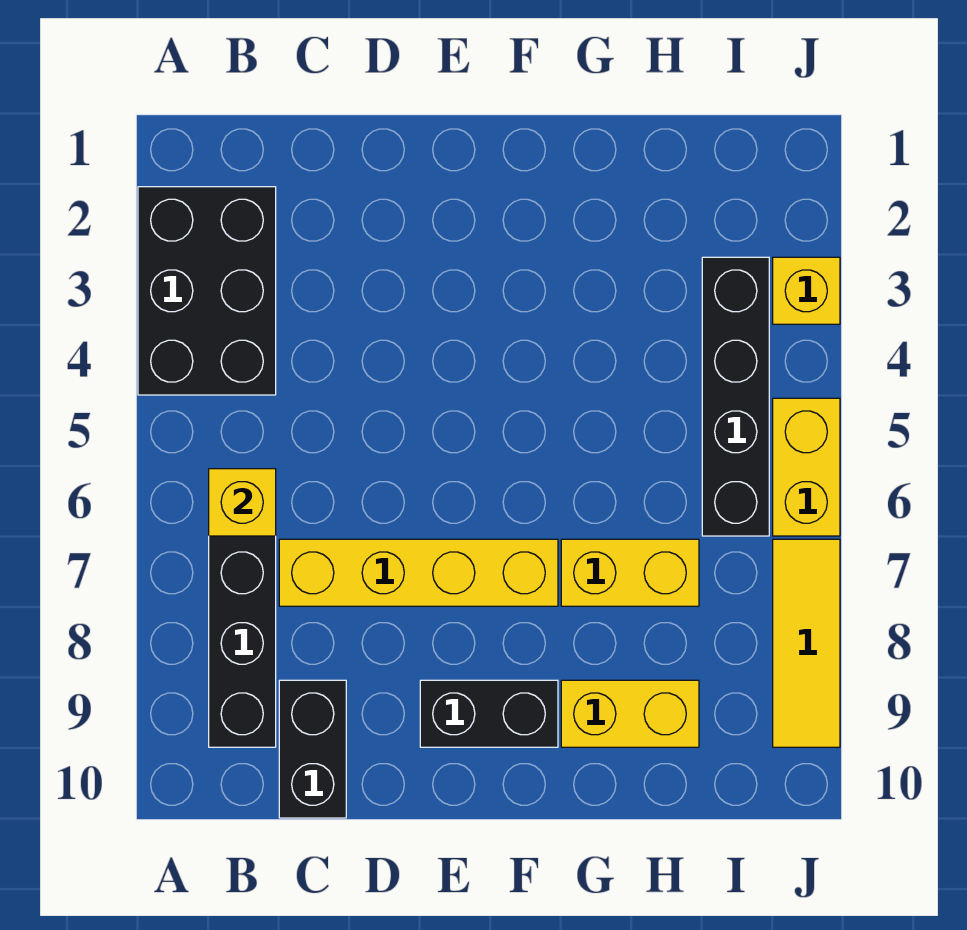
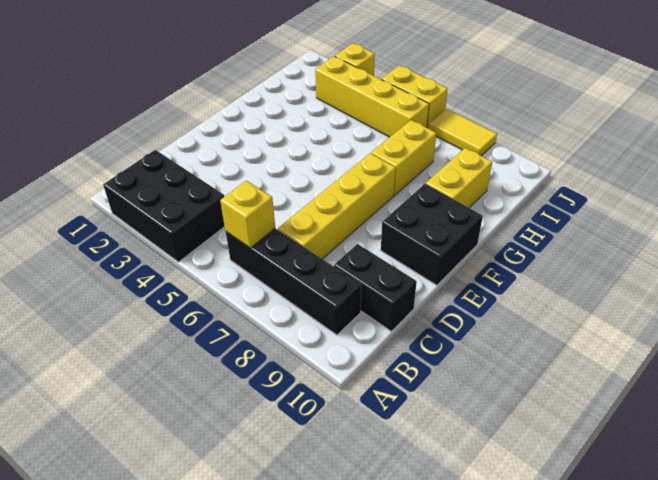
black 1x2 brick [420,680,558,747] -> black 2x2 brick [381,184,483,285]
black 1x4 brick [702,257,769,536] -> yellow 1x4 brick [315,56,429,137]
yellow 1x3 tile [773,539,840,747] -> yellow 1x2 tile [429,109,497,156]

